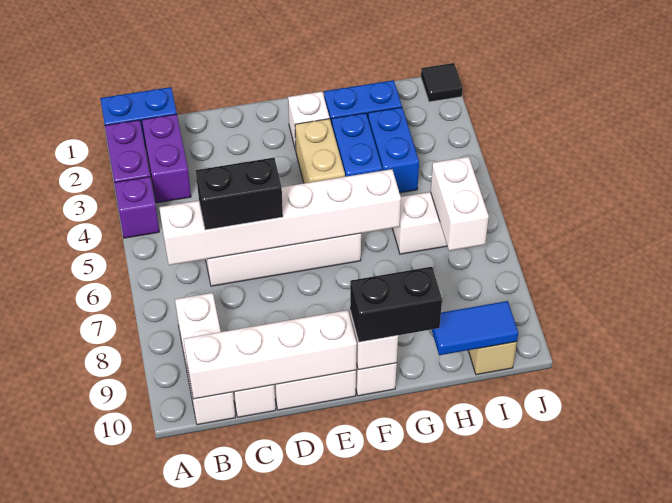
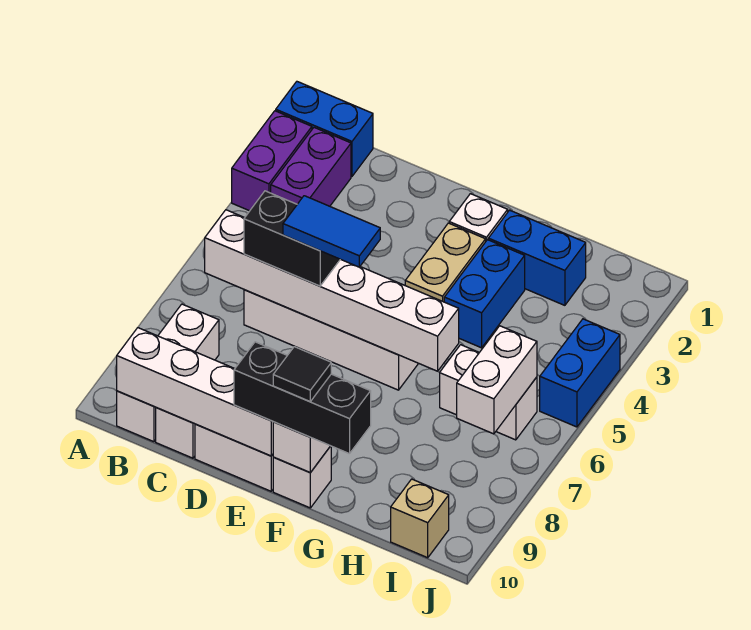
purple 1x1 brick [114,177,159,238] -> none
black 1x2 brick [350,267,442,342] -> black 1x3 brick [234,342,371,454]
blue 1x2 brick [368,107,419,193] -> blue 1x2 brick moved to [540,319,620,427]
blue 1x2 tile [432,301,518,355] -> blue 1x2 tile moved to [283,196,380,267]
black 1x1 tile [421,63,463,102] -> black 1x1 tile moved to [273,347,331,402]

